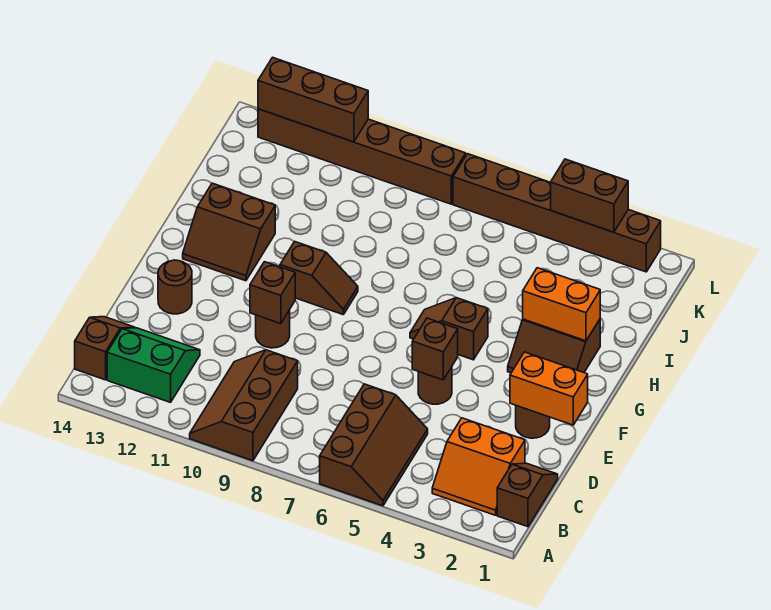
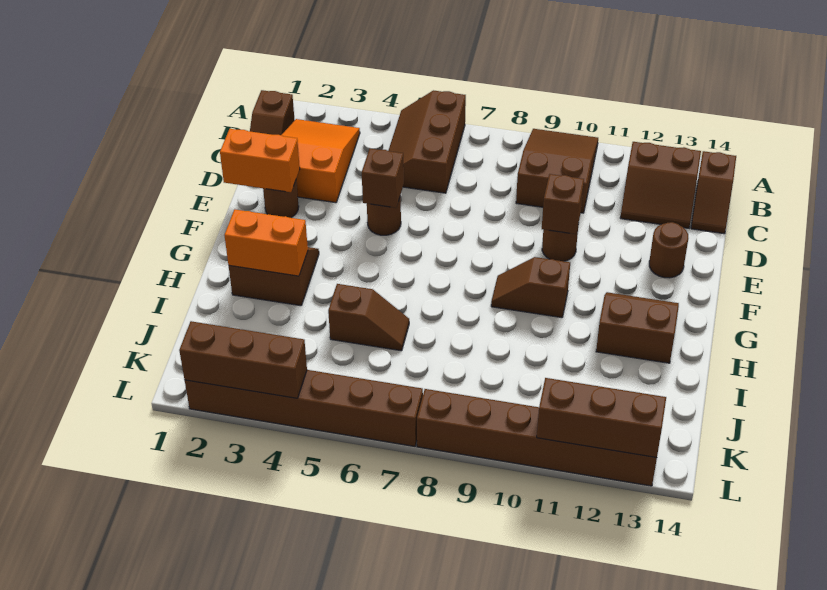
brown 2x3 slope [190,350,298,461] -> brown 2x3 slope turned to [516,129,598,213]
orange 2x2 slope [432,418,525,515] -> orange 2x3 slope [281,119,360,203]
green 2x2 slope [107,328,200,402] -> brown 2x2 slope [621,142,701,228]
brown 1x2 slope [410,298,488,360] -> brown 1x2 slope moved to [328,284,409,351]
brown 1x2 brick [551,159,628,232] -> brown 1x3 brick [179,321,307,398]

